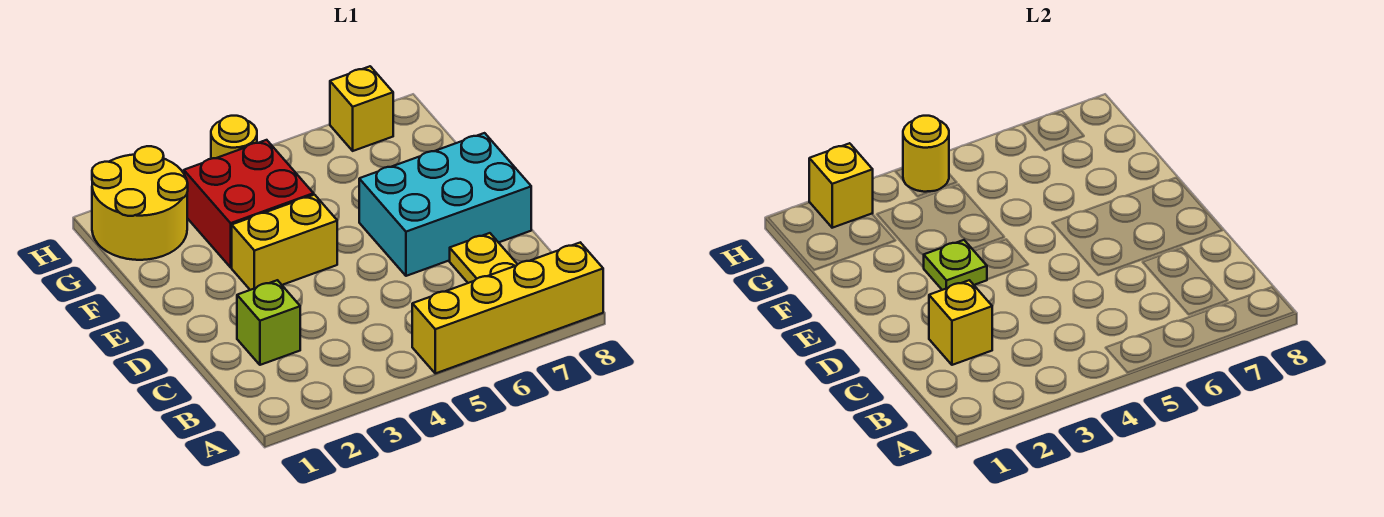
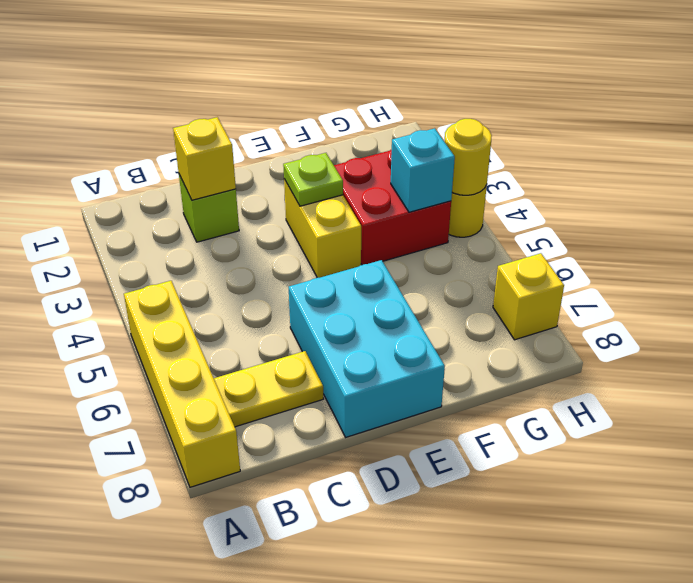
yellow 2x2 round brick [92,146,188,260] -> none
none -> cyan 1x1 brick [391,128,455,212]
yellow 1x1 brick [809,143,873,228] -> none

